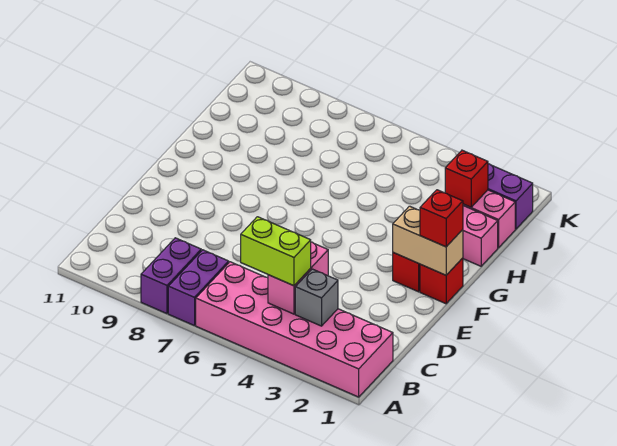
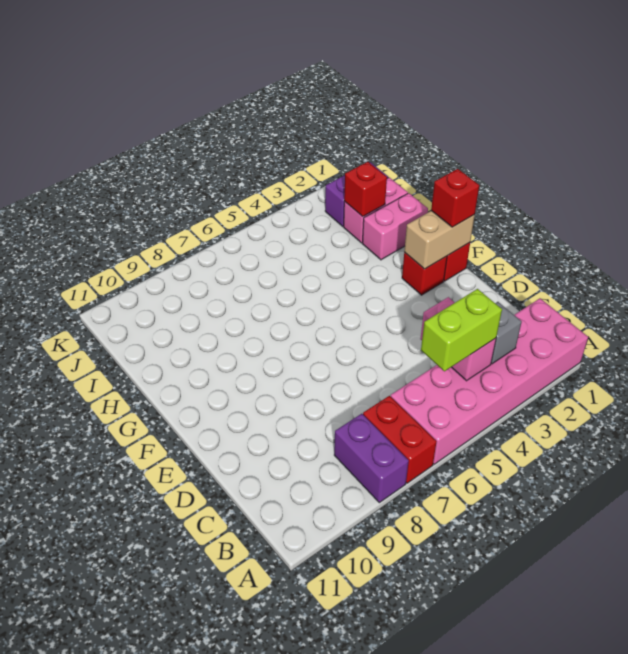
purple 1x2 brick [168,250,229,326] -> red 1x2 brick [363,396,437,483]

